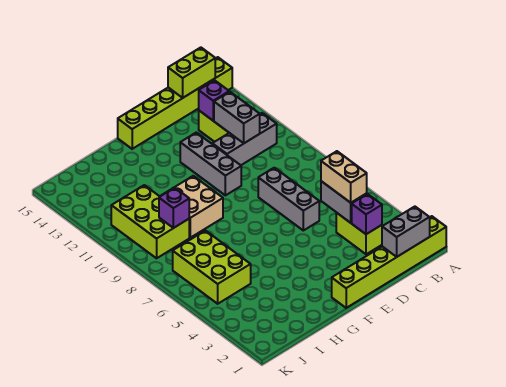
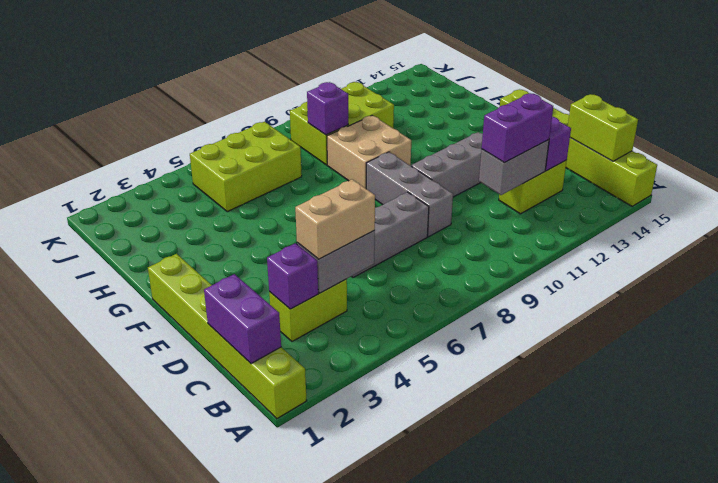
grey 1x2 brick [382,207,430,257] -> purple 1x2 brick [204,274,281,364]
grey 1x3 brick [213,113,277,165] -> grey 1x3 brick moved to [366,152,453,237]
none -> purple 1x2 brick [482,93,553,163]

